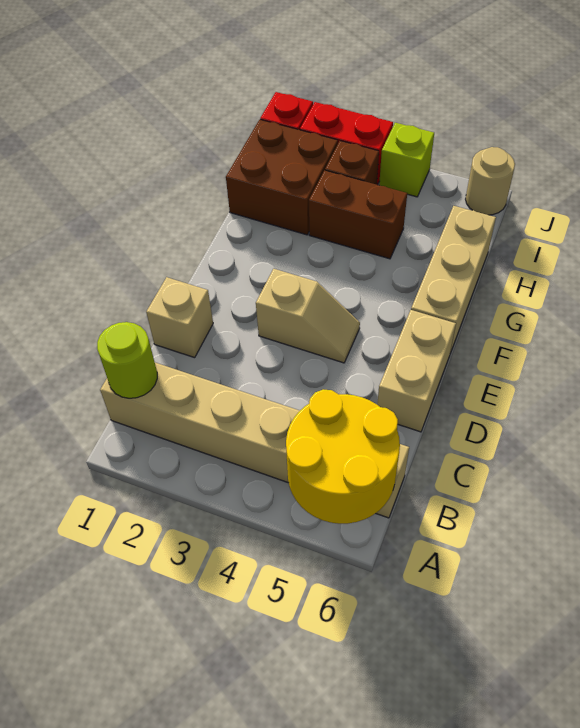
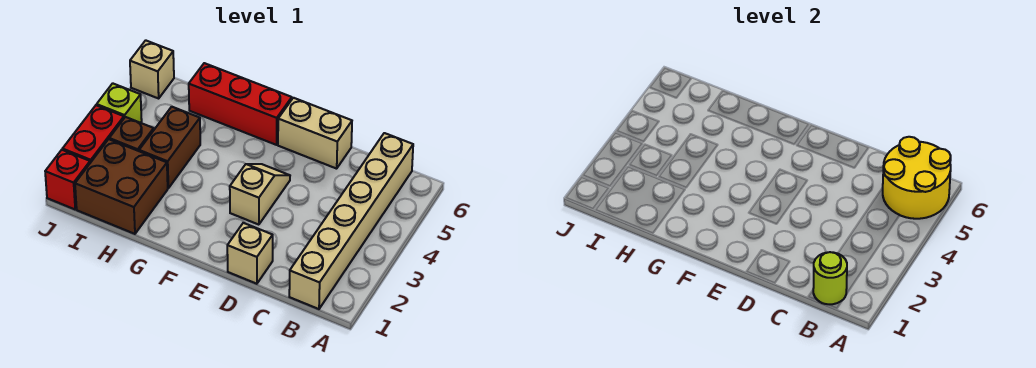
tan 1x3 brick [411,206,496,353] -> red 1x3 brick [189,63,292,145]
tan 1x1 round brick [466,147,515,215] -> tan 1x1 brick [130,40,174,98]

